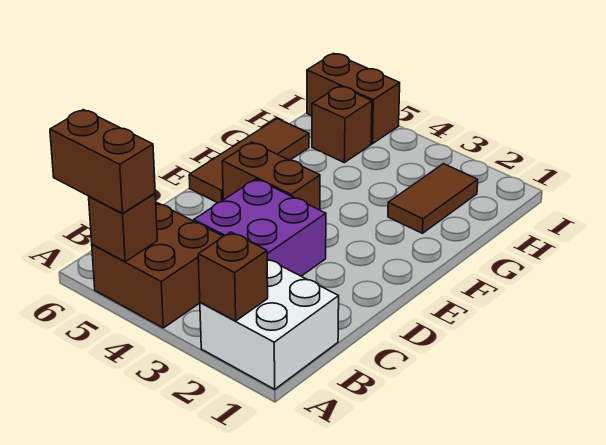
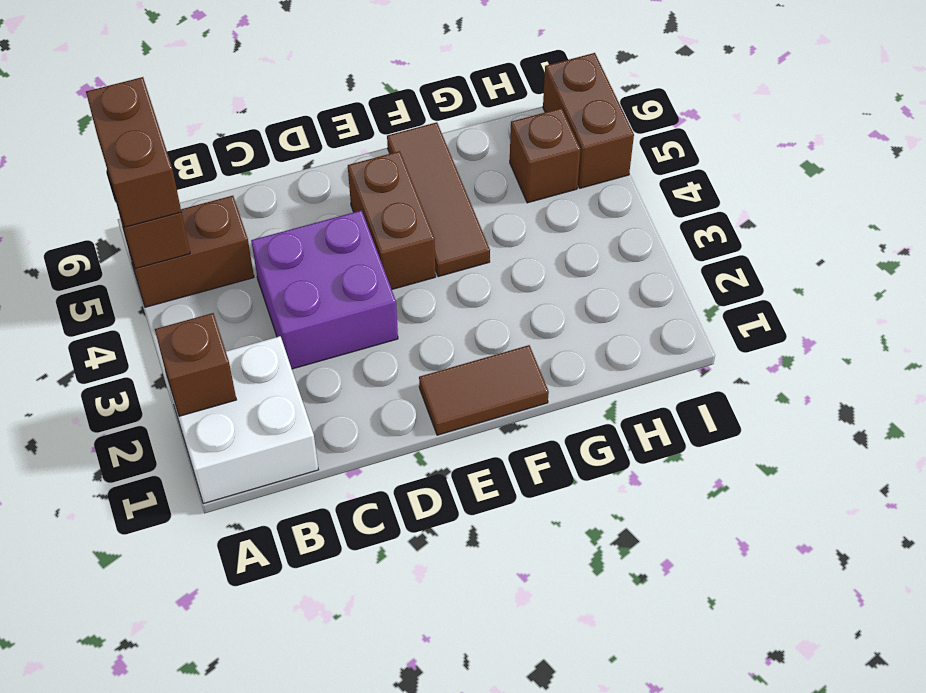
brown 2x2 brick [92,203,223,328] -> brown 1x2 brick [124,196,254,307]
brown 1x3 tile [189,119,309,203] -> brown 1x3 tile turned to [387,122,490,277]
brown 1x2 tile [388,164,478,233] -> brown 1x2 tile moved to [419,345,549,435]

